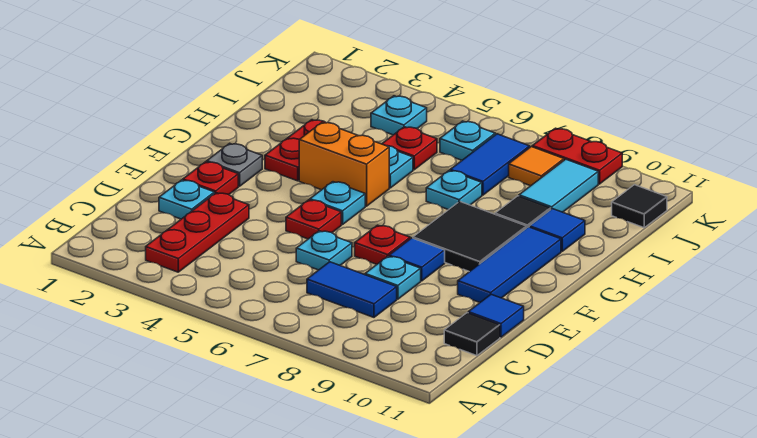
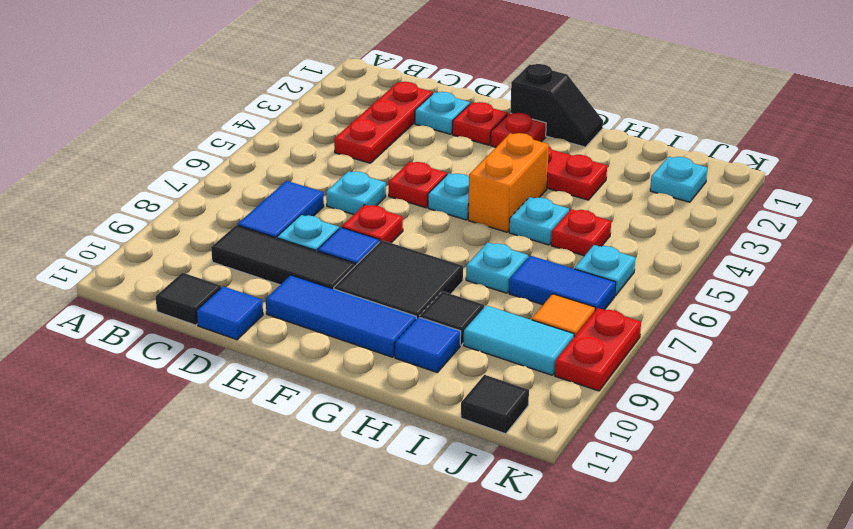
red 1x3 plate [146,193,249,272] -> red 1x3 plate turned to [334,82,433,163]
none -> black 1x3 tile [211,225,355,289]
none -> black 1x2 slope [510,64,603,147]
grey 1x1 plate [207,143,262,186] -> red 1x1 plate [491,113,546,147]
cyan 1x1 plate [371,96,427,135] -> cyan 1x1 plate moved to [650,157,708,202]

